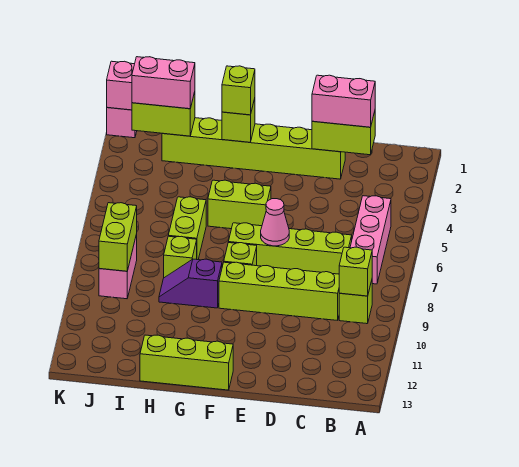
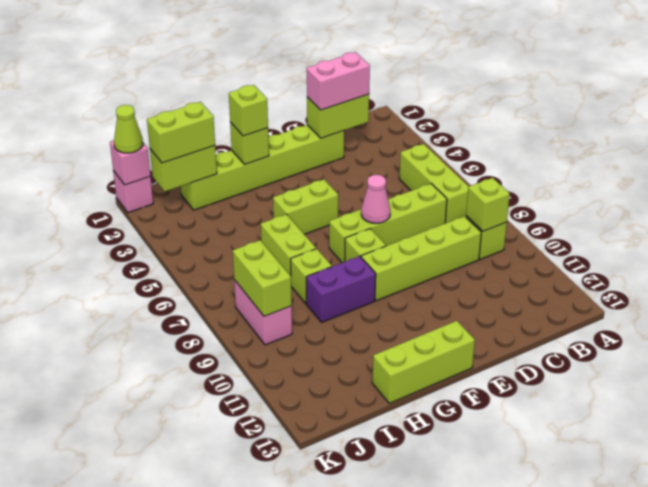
pink 1x3 brick [350,196,391,284] -> lime 1x3 brick [399,144,469,223]
purple 1x2 slope [159,259,222,308] -> purple 1x2 brick [306,256,376,322]
pink 1x2 brick [132,57,195,109] -> lime 1x2 brick [147,102,215,163]
none -> lime 1x1 cone [114,105,143,153]

